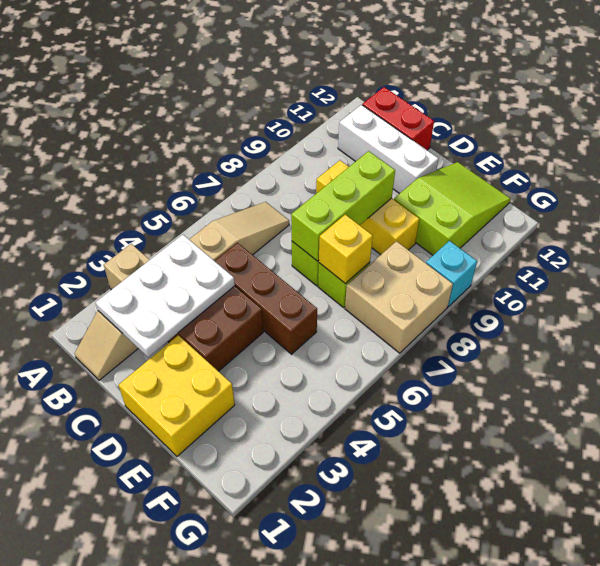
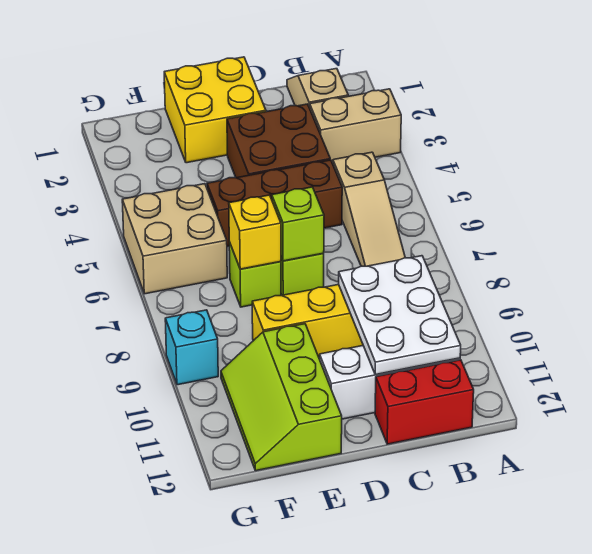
white 2x3 plate [95,234,235,357] -> white 2x3 plate moved to [339,256,461,375]
lime 1x3 brick [291,151,395,261] -> lime 1x1 brick [272,187,324,261]
lime 2x3 slope [394,162,510,255] -> lime 2x3 slope turned to [221,324,342,471]
tan 2x2 brick [345,241,453,353] -> tan 2x2 brick moved to [122,184,227,294]

